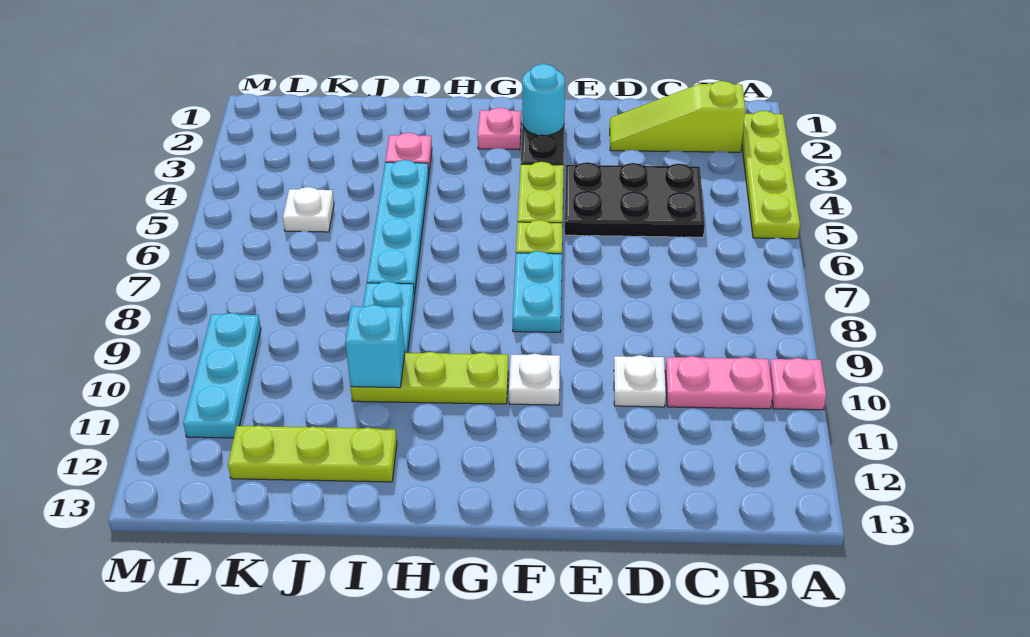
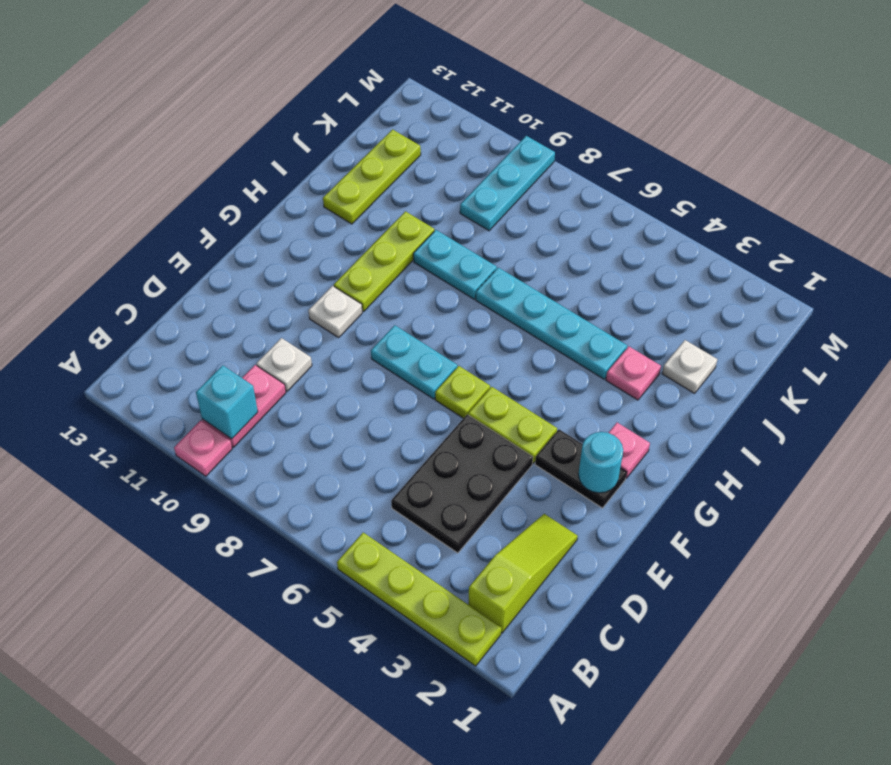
cyan 1x1 brick [345,305,405,388] -> cyan 1x1 brick moved to [196,365,258,439]
white 1x1 plate [283,187,334,232] -> white 1x1 plate moved to [662,340,717,393]
cyan 1x3 plate [183,313,261,438] -> cyan 1x3 plate turned to [460,136,555,231]

